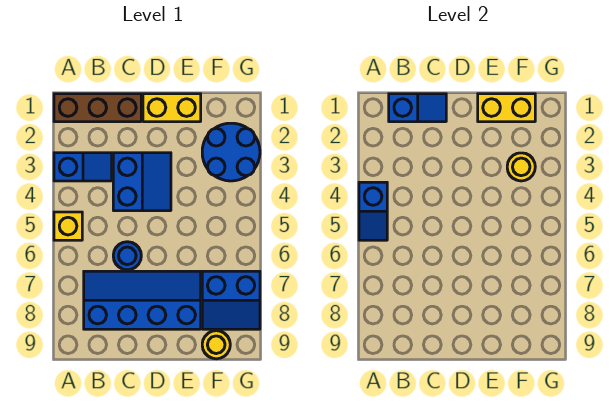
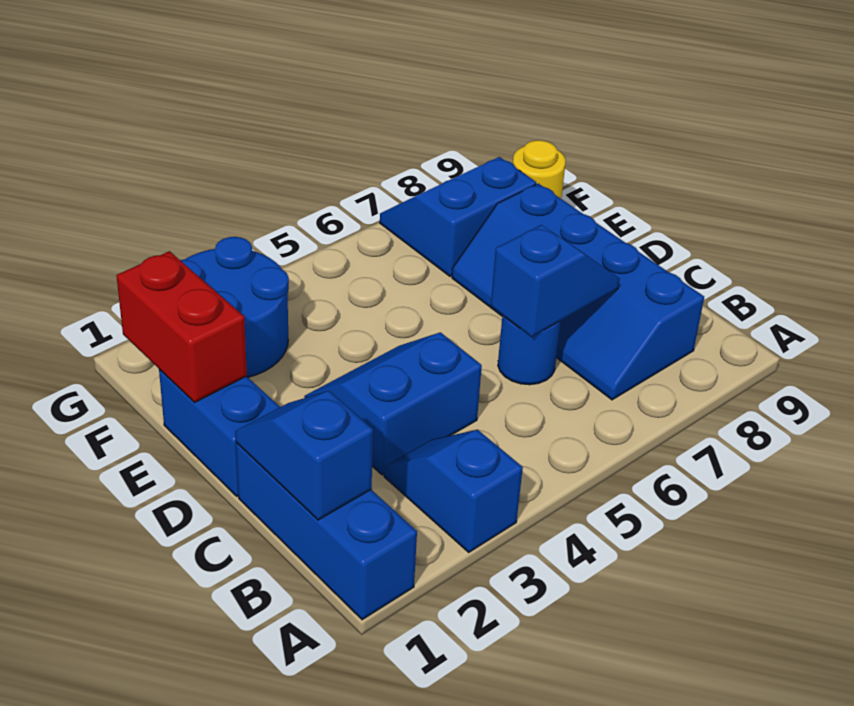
brown 1x3 brick [54,94,141,122] -> blue 1x3 brick [236,443,417,620]
blue 1x2 slope [359,182,387,240] -> blue 1x2 slope moved to [491,225,619,337]
yellow 1x1 brick [54,212,82,240] -> none
yellow 1x2 brick [143,94,201,122] -> blue 1x2 brick [159,369,280,496]
yellow 1x2 brick [478,94,535,122] -> red 1x2 brick [116,251,247,403]
yellow 1x1 round brick [507,153,535,181] -> none
blue 2x2 slope [202,271,260,329] -> blue 2x2 slope turned to [380,157,536,276]

